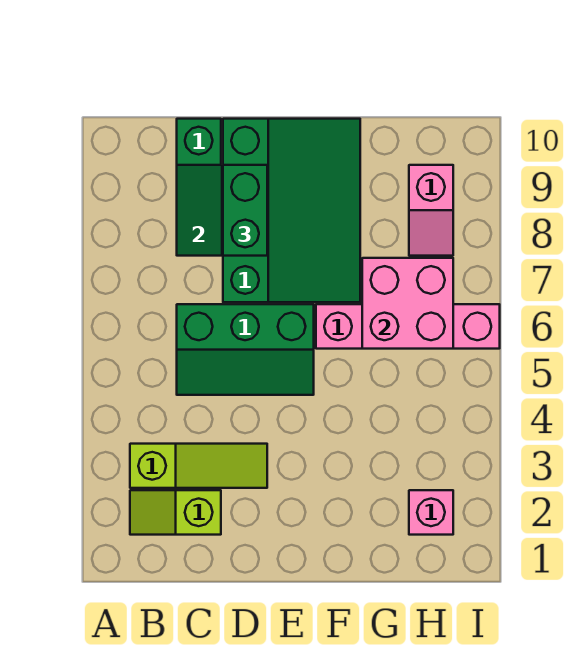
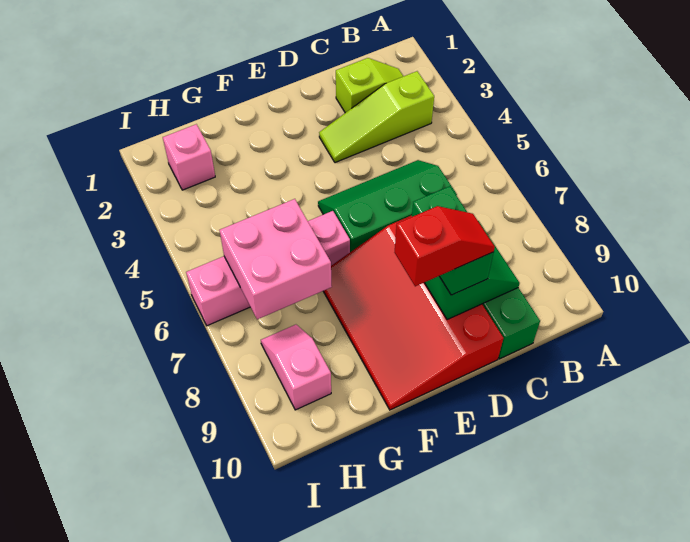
green 3x4 slope [223,119,360,302] -> red 3x4 slope [323,216,503,410]
none -> red 1x2 slope [395,206,495,286]

